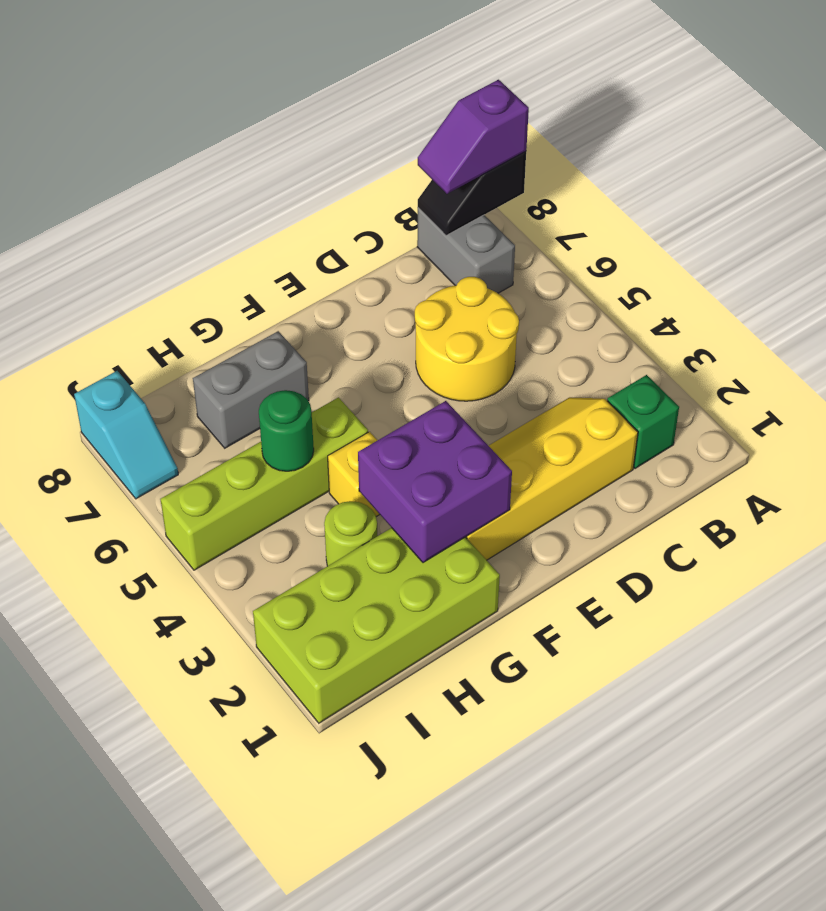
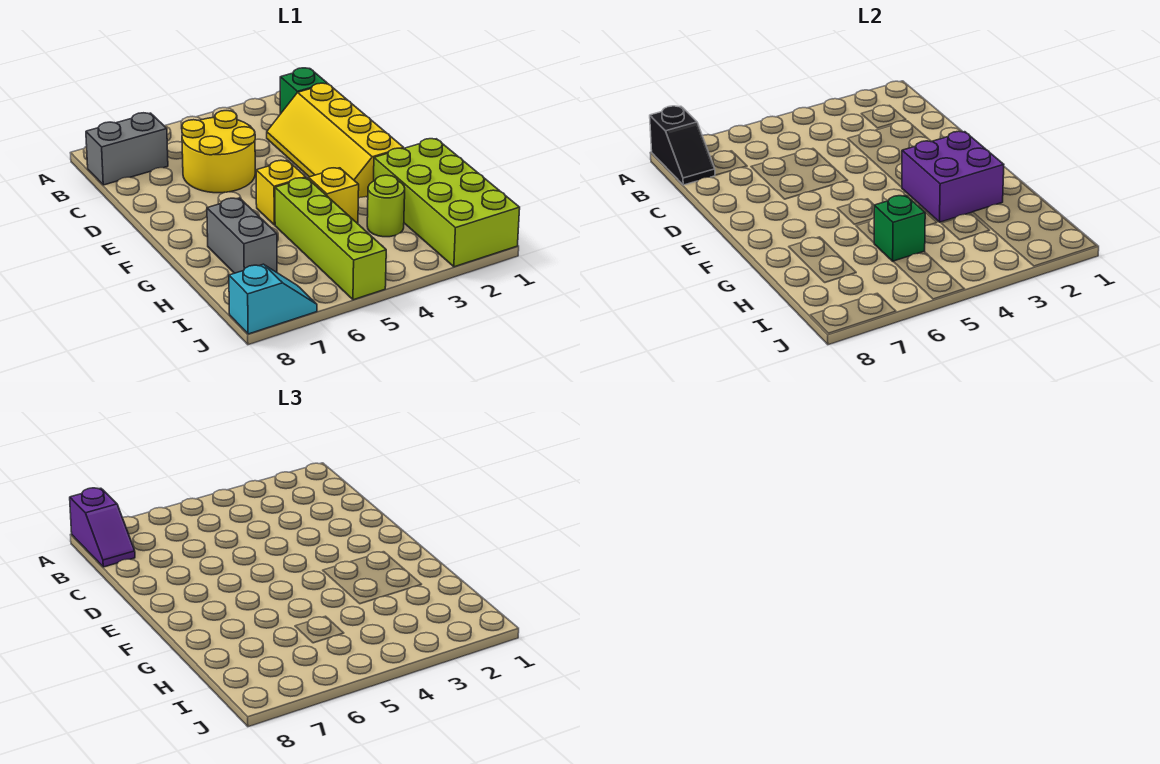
none -> yellow 1x1 brick [256,160,306,225]
green 1x1 round brick [259,390,314,471] -> green 1x1 brick [874,196,925,261]

